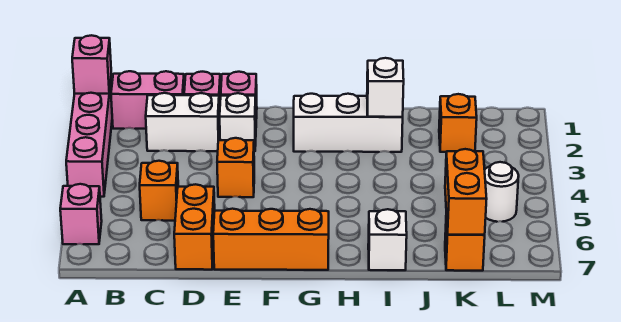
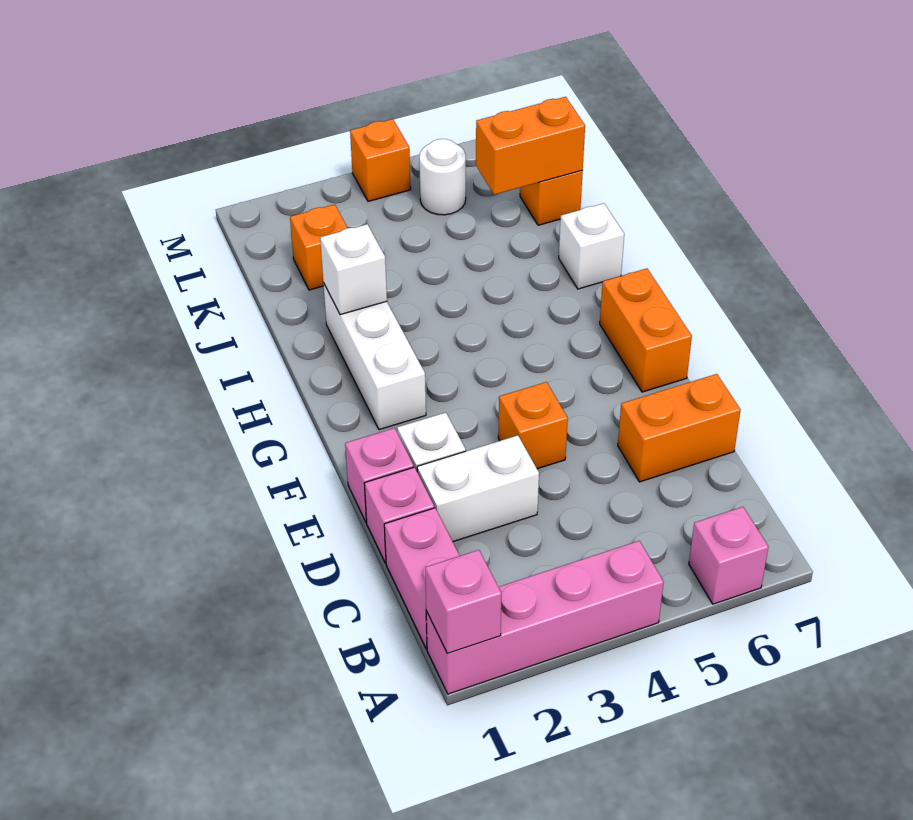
white 1x2 brick [146,93,220,151] -> white 1x2 brick turned to [417,435,539,542]
orange 1x1 brick [140,161,178,221] -> orange 1x1 brick moved to [350,119,411,201]
orange 1x3 brick [213,209,329,270] -> orange 1x2 brick [600,269,692,392]

